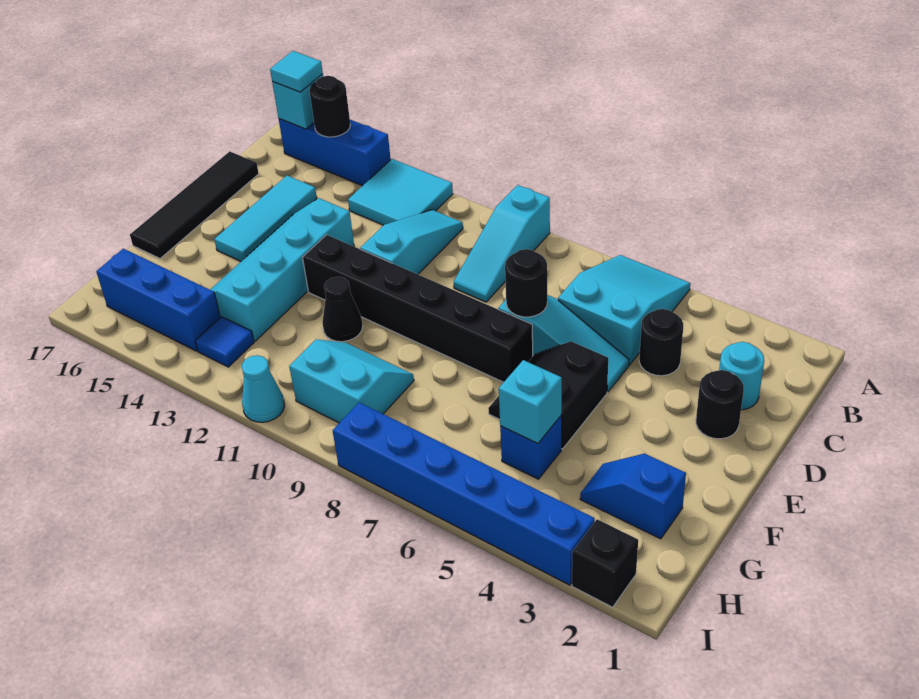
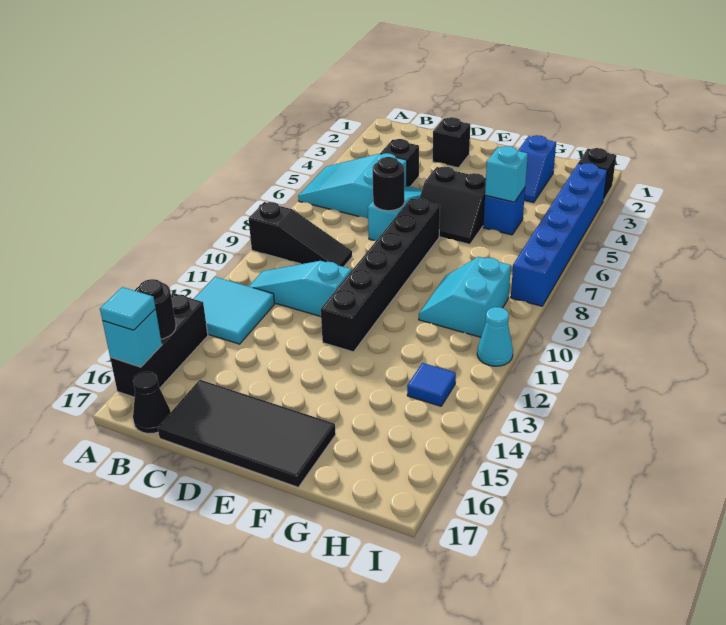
cyan 1x3 slope [454,185,550,302] -> black 1x3 slope [249,202,352,267]
blue 1x3 brick [279,119,391,186] -> black 1x3 brick [110,293,208,397]
cyan 1x1 round brick [719,342,764,410] -> none
black 1x1 round brick [639,309,683,376] -> black 1x1 brick [380,139,419,187]
cyan 1x3 tile [214,176,317,261] -> none
black 1x4 tile [130,151,259,258] -> black 2x4 tile [158,380,336,487]
black 1x1 round brick [696,370,744,439] -> black 1x1 brick [433,117,470,168]
cyan 2x4 slope [210,198,354,341] -> none
black 1x1 cone [322,277,363,342] -> black 1x1 cone moved to [133,372,171,434]
blue 1x3 brick [96,249,220,351] -> none

